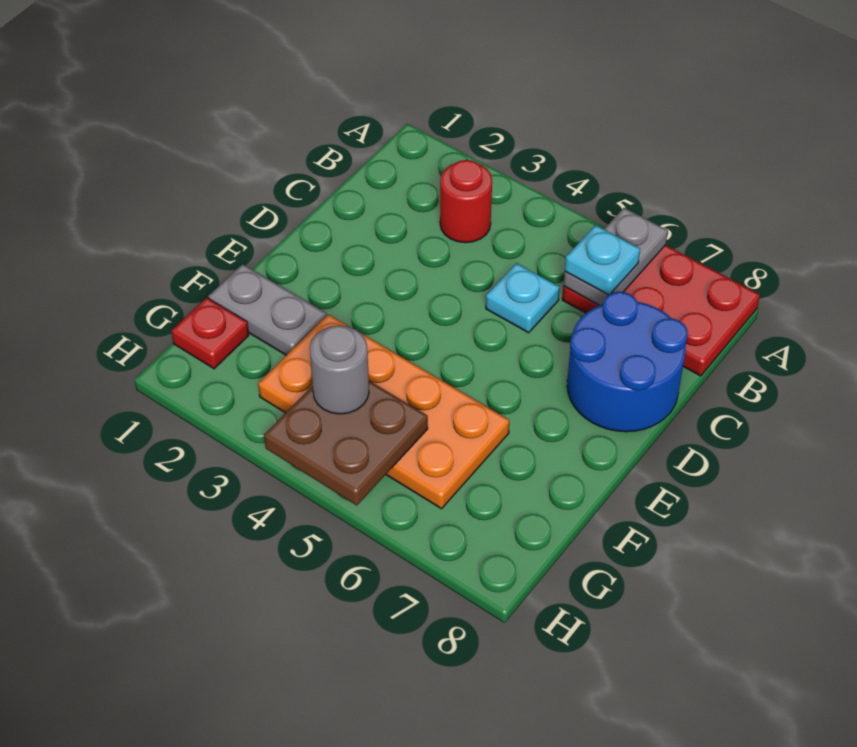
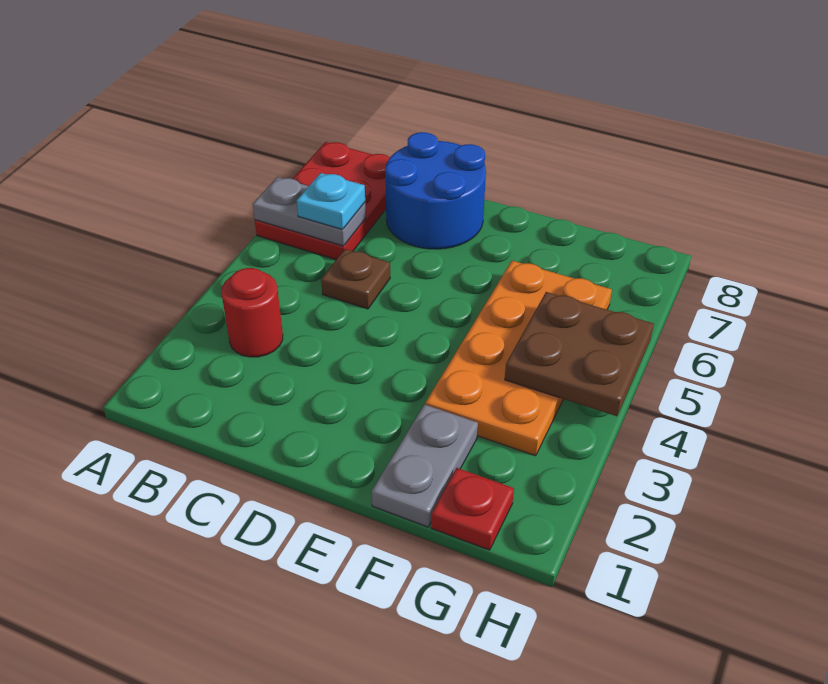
cyan 1x1 plate [486,263,560,333] -> brown 1x1 plate [321,249,390,309]
grey 1x1 round brick [310,326,369,414] -> none

